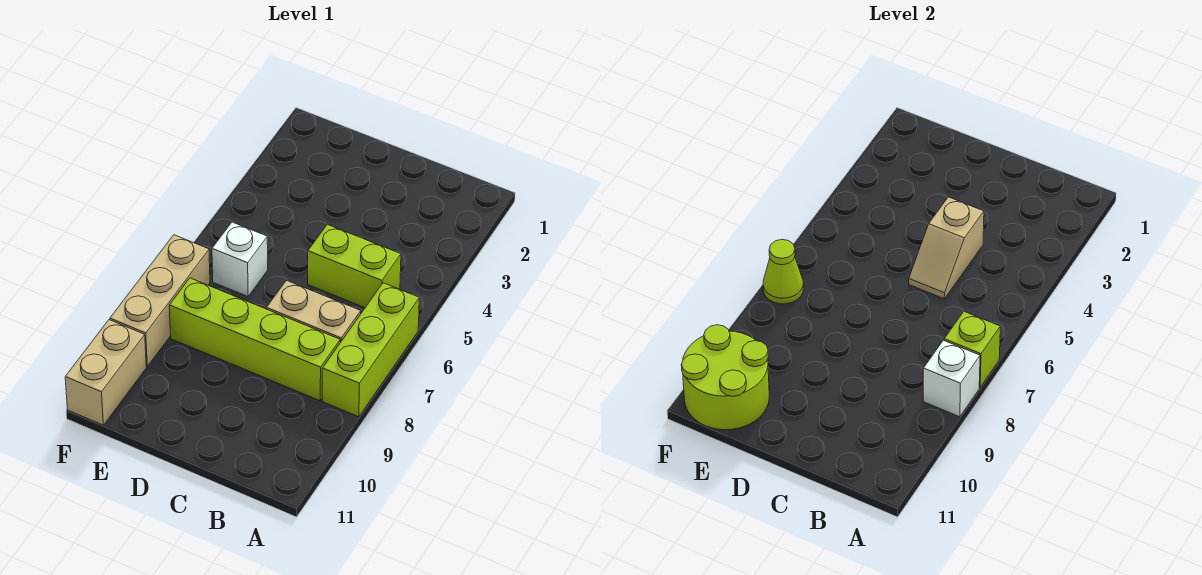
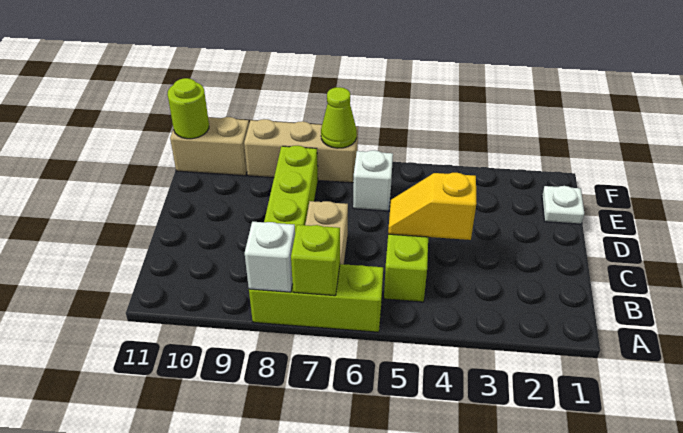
tan 1x2 slope [909,197,984,299] -> yellow 1x2 slope [388,173,477,240]
none -> white 1x1 plate [542,186,584,224]
lime 2x2 round brick [681,325,769,430] -> lime 1x1 round brick [168,78,209,139]

